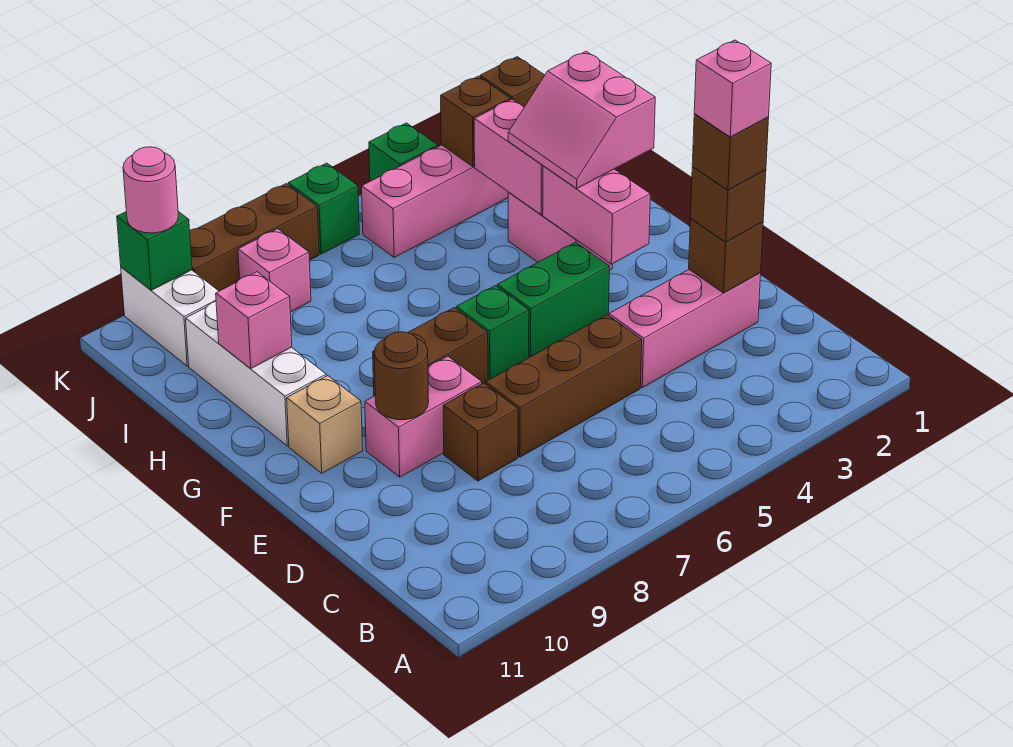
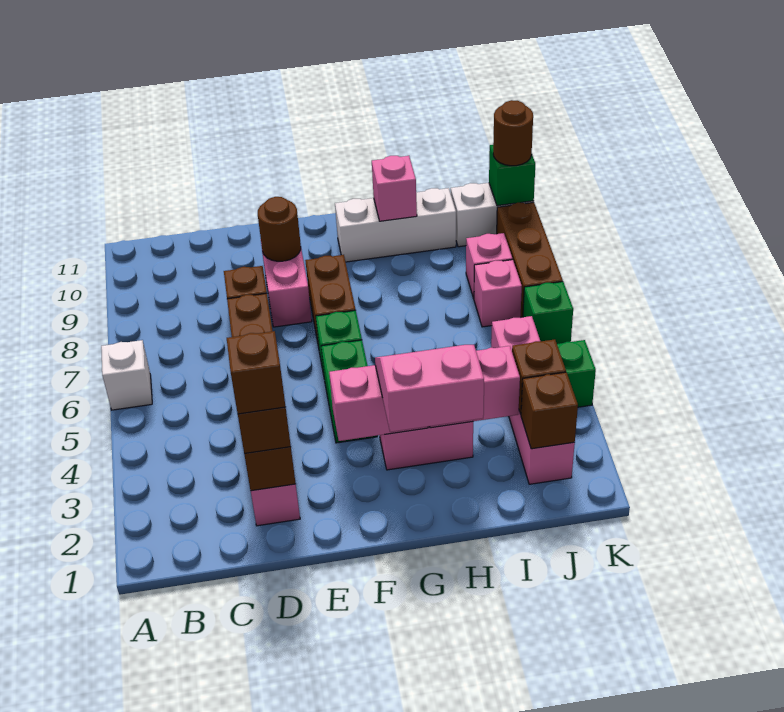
none -> white 1x1 brick [101,340,152,410]
pink 1x1 brick [694,40,771,137] -> pink 1x1 brick moved to [474,260,522,327]
tan 1x1 brick [287,376,363,473] -> none
pink 1x1 round brick [123,147,178,233] -> brown 1x1 round brick [493,100,533,166]

